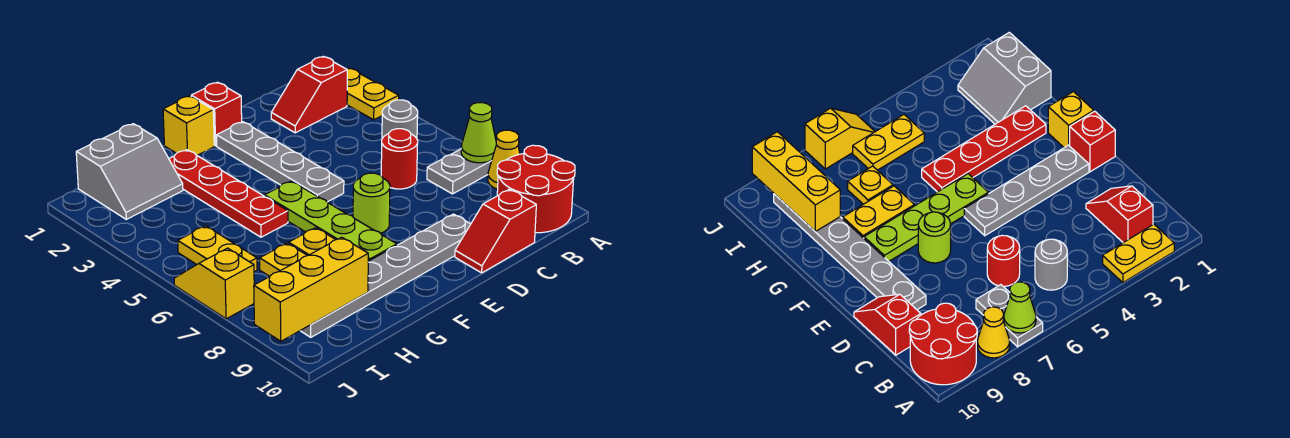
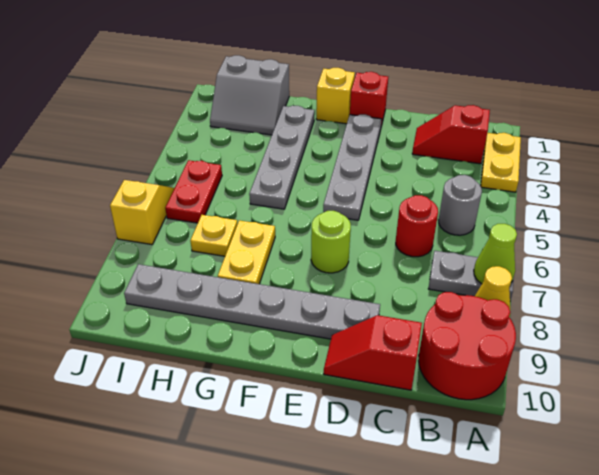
lime 1x4 plate [265,181,397,261] -> none
red 1x4 plate [169,150,288,237] -> grey 1x4 plate [249,106,315,209]
yellow 1x3 brick [254,237,368,341] -> none
yellow 1x2 plate [178,226,257,272] -> red 1x2 plate [165,160,222,223]

